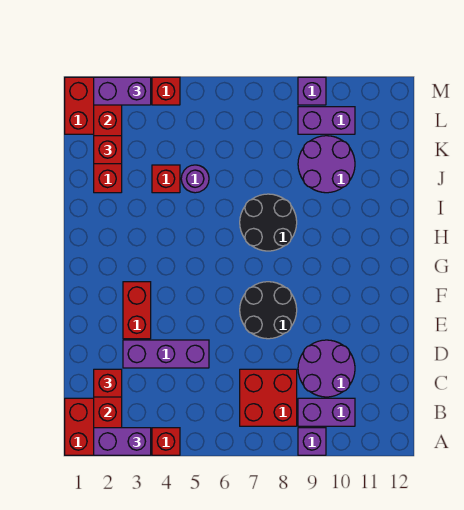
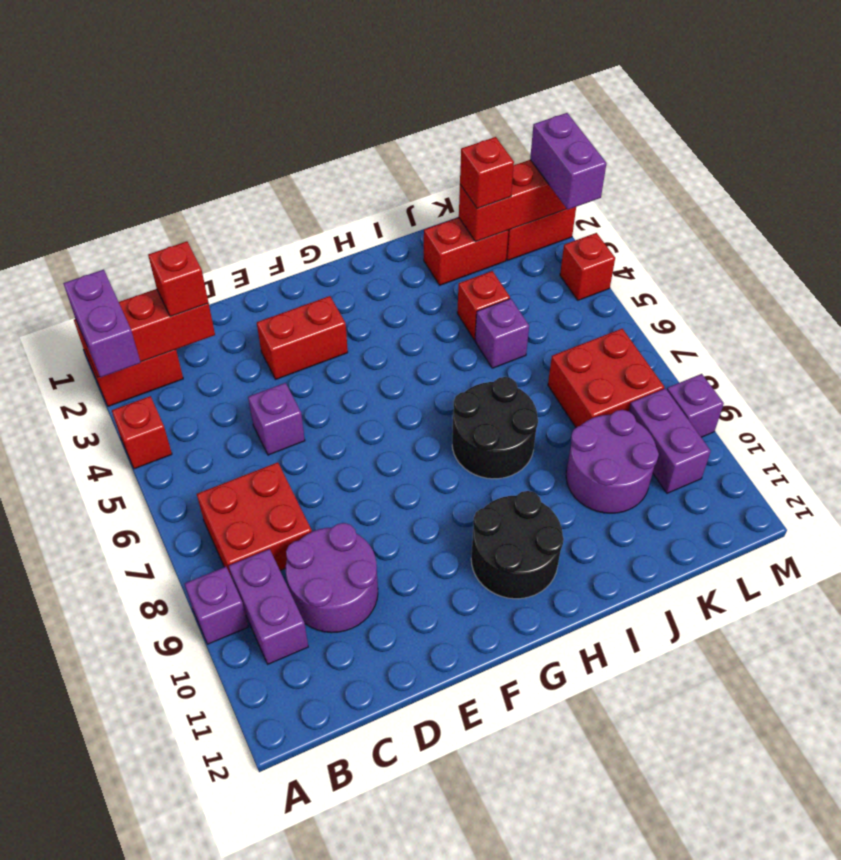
purple 1x3 brick [123,340,209,368] -> purple 1x1 brick [248,383,305,455]
black 2x2 round brick [240,282,297,339] -> black 2x2 round brick moved to [471,491,564,599]
purple 1x1 round brick [181,165,209,193] -> purple 1x1 brick [475,299,529,368]
none -> red 2x2 brick [548,329,664,427]

